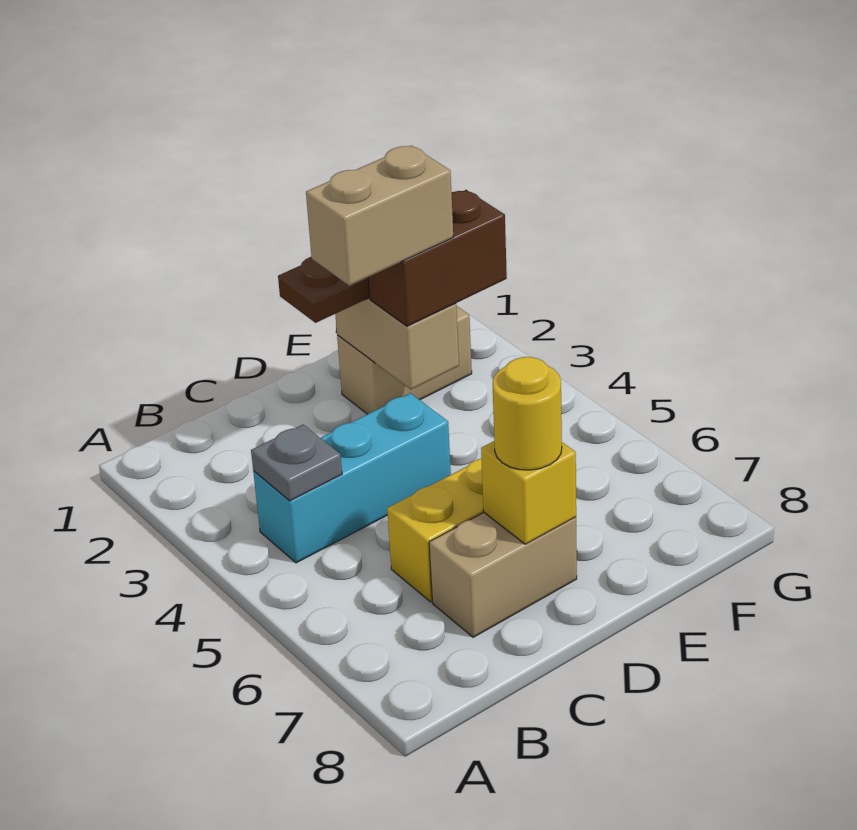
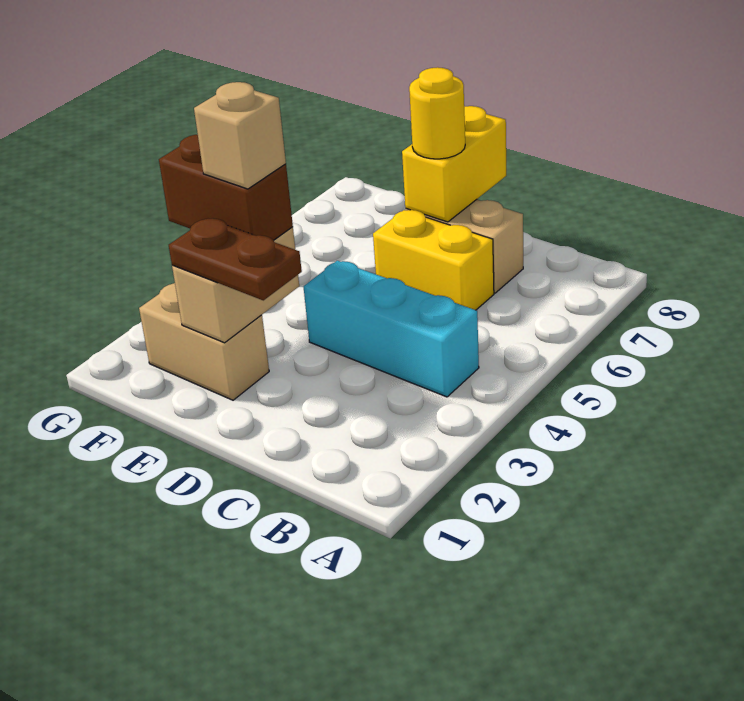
grey 1x1 plate [251,424,342,501] -> none
tan 1x2 brick [306,146,453,286] -> tan 1x1 brick [194,82,286,189]
yellow 1x1 brick [481,441,576,544] -> yellow 1x2 brick [402,106,506,222]

